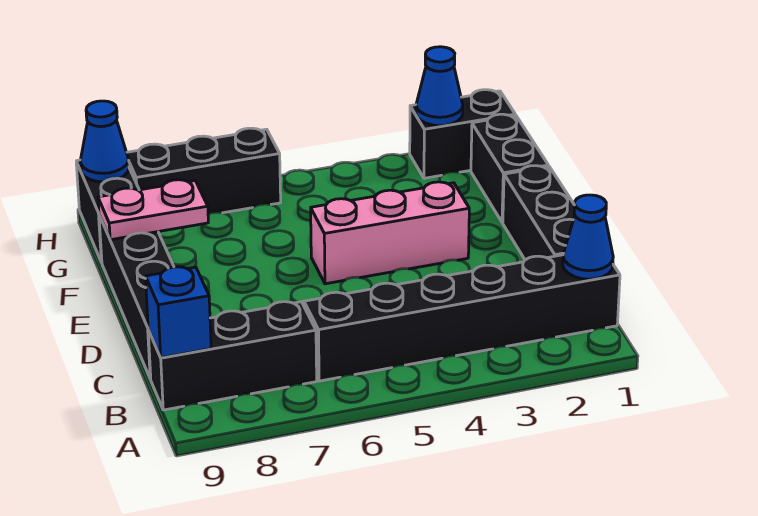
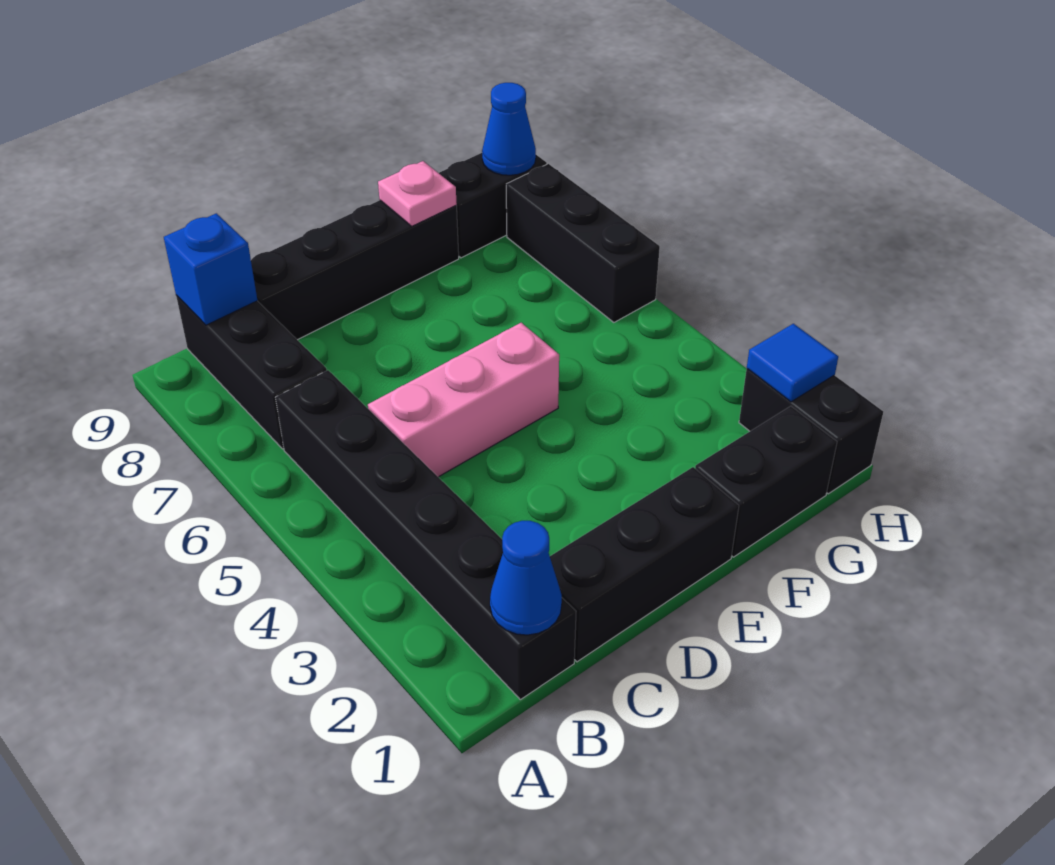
pink 1x3 brick [311,182,469,284] -> pink 1x3 brick turned to [368,323,559,477]
pink 1x2 plate [98,180,208,240] -> pink 1x1 plate [378,161,457,226]
blue 1x1 cone [416,47,463,126] -> blue 1x1 tile [747,324,838,402]

